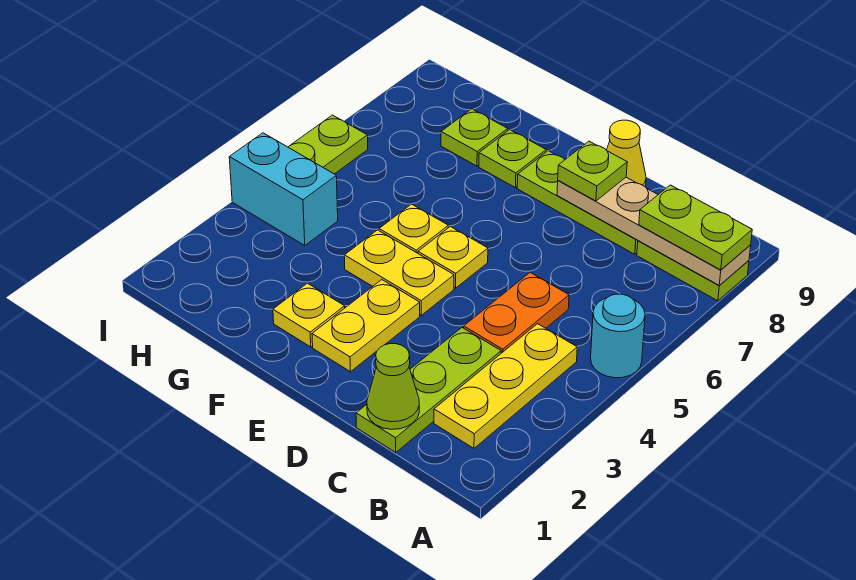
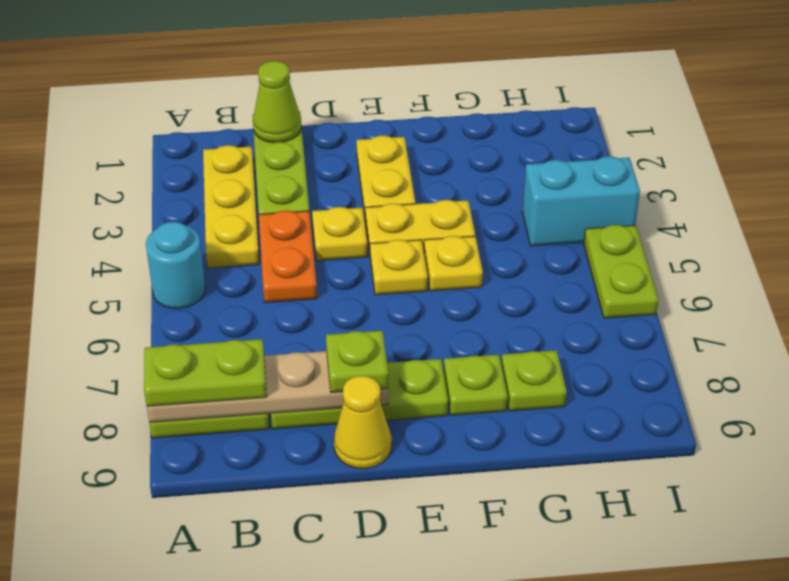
yellow 1x1 plate [273,283,345,347] -> yellow 1x1 plate moved to [312,207,367,261]

